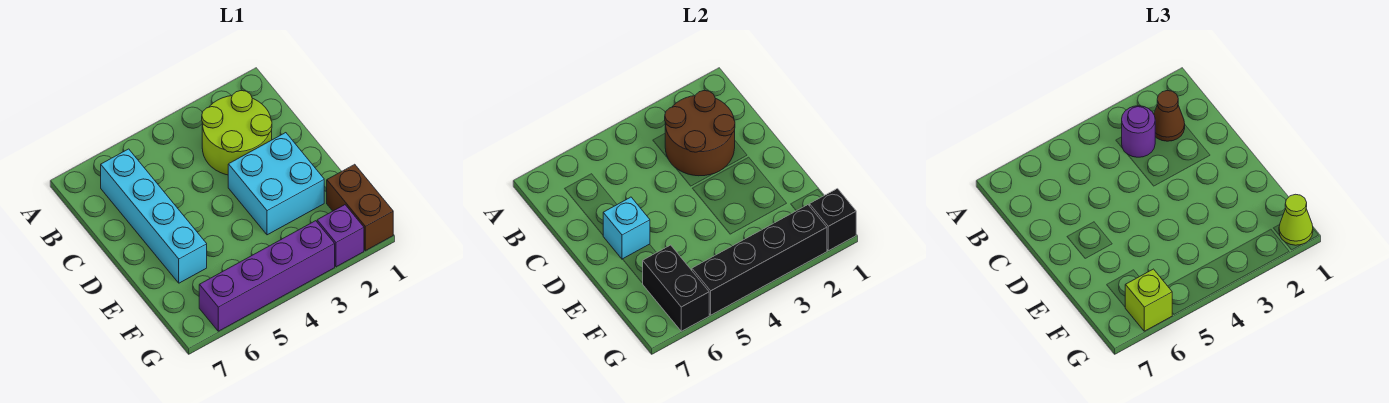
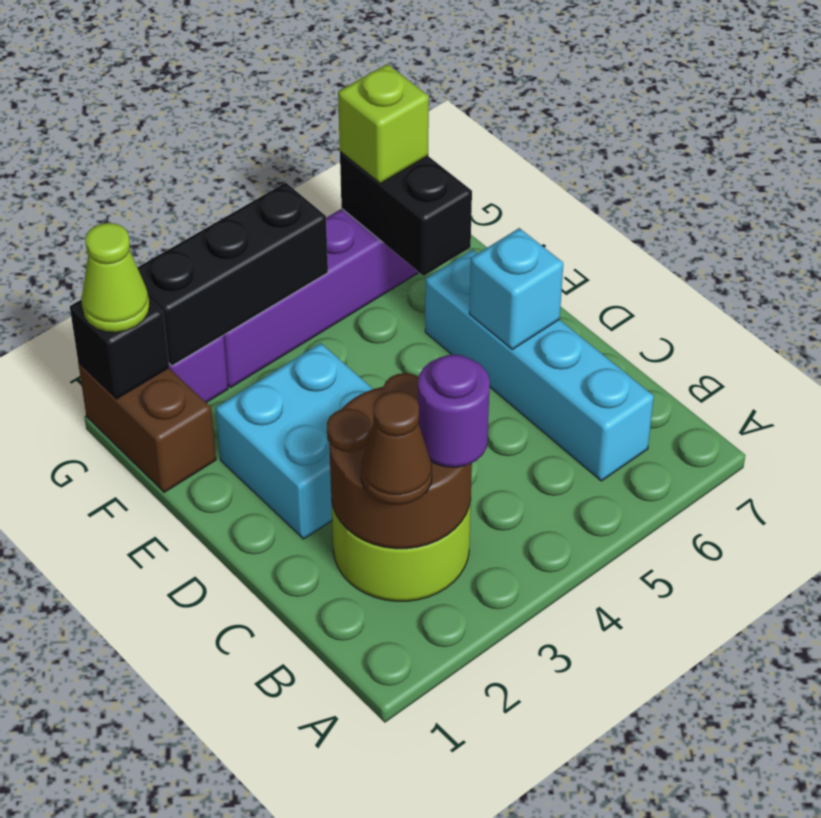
black 1x4 brick [692,205,827,315] -> black 1x3 brick [137,183,328,366]

